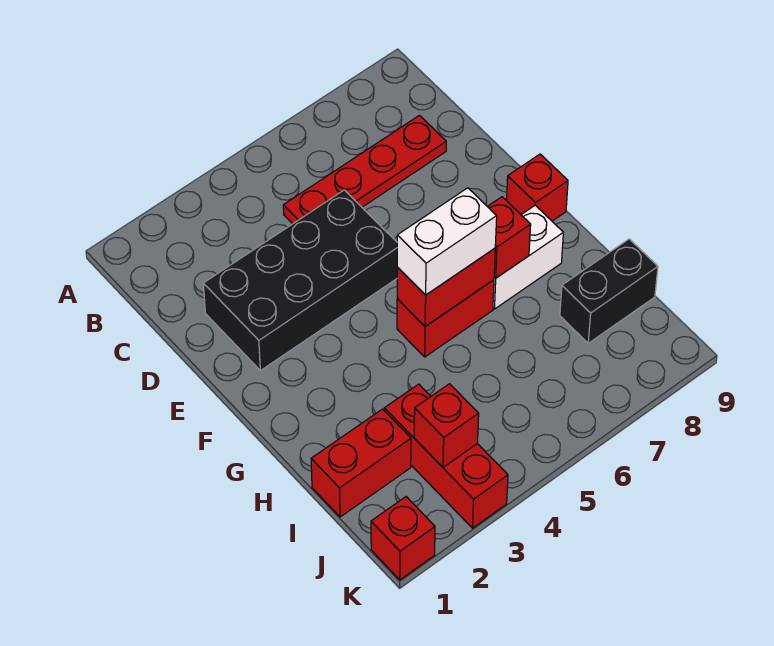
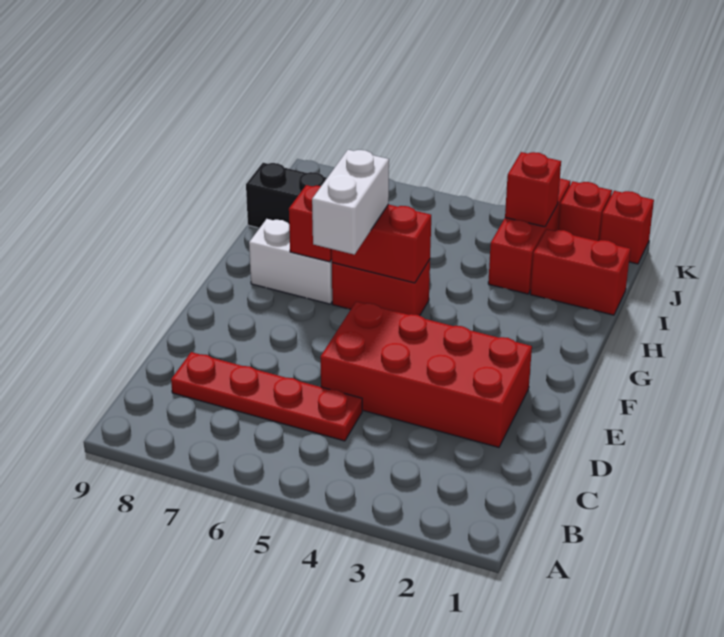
black 2x4 brick [203,190,397,371] -> red 2x4 brick [320,301,532,447]
red 1x1 brick [507,154,568,221] -> red 1x1 brick moved to [558,181,612,241]
white 1x2 brick [397,188,497,295] -> white 1x2 brick turned to [312,150,389,255]

